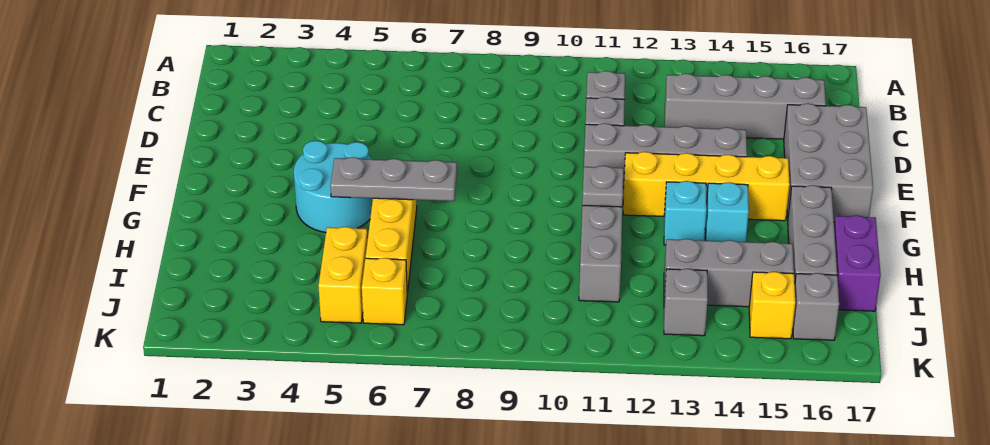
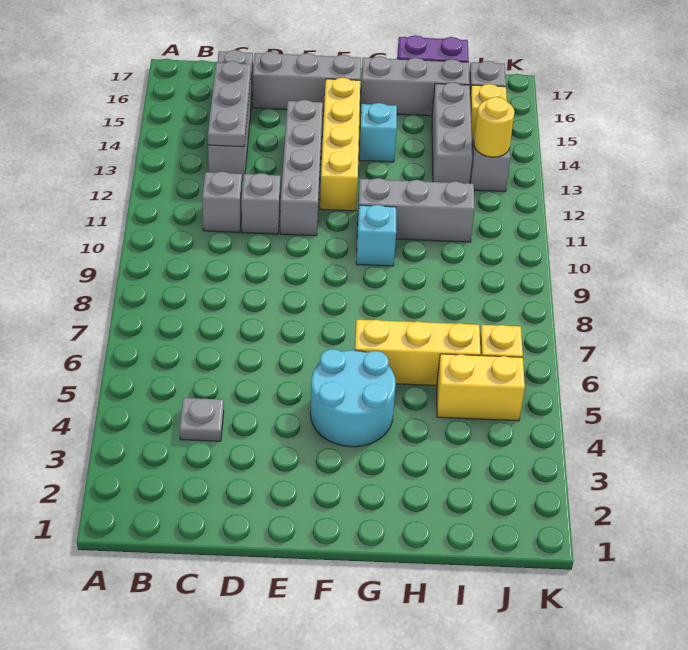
grey 2x3 brick [784,103,873,222] -> grey 1x3 brick [253,52,361,111]
grey 1x3 plate [330,157,457,201] -> grey 1x3 plate moved to [208,61,251,147]
grey 1x1 plate [582,166,623,207] -> grey 1x1 plate moved to [180,398,224,441]
cyan 1x1 brick [664,181,707,245] -> cyan 1x1 brick moved to [356,205,396,266]
none -> yellow 1x1 round brick [474,97,515,157]

